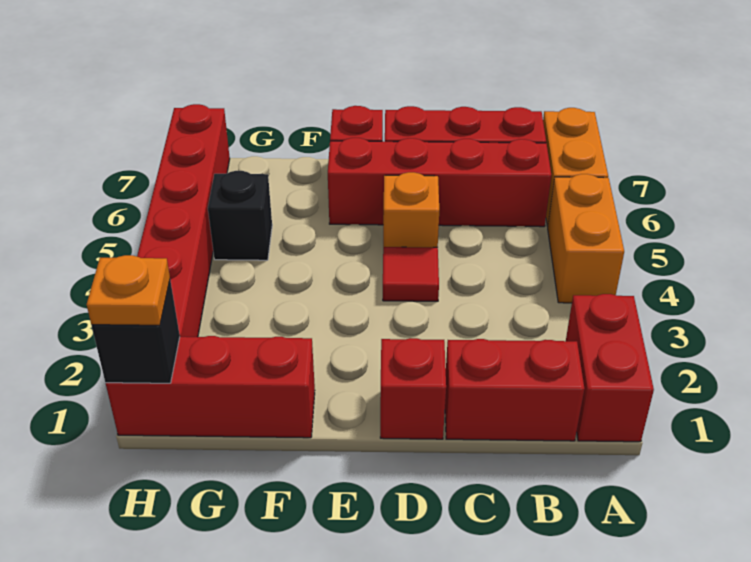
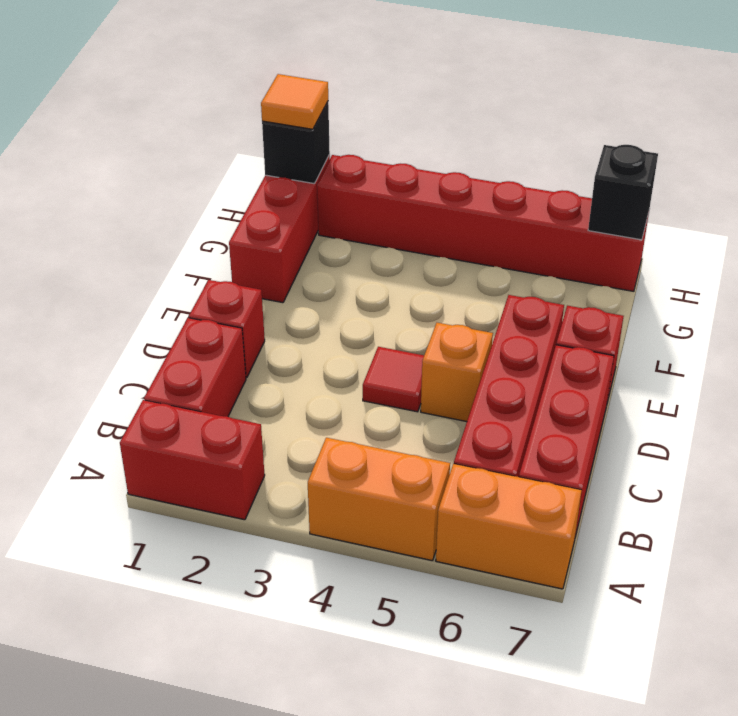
black 1x1 brick [208,171,272,260] -> black 1x1 brick moved to [588,145,658,240]
orange 1x1 plate [87,255,170,325] -> orange 1x1 tile [261,74,328,129]

